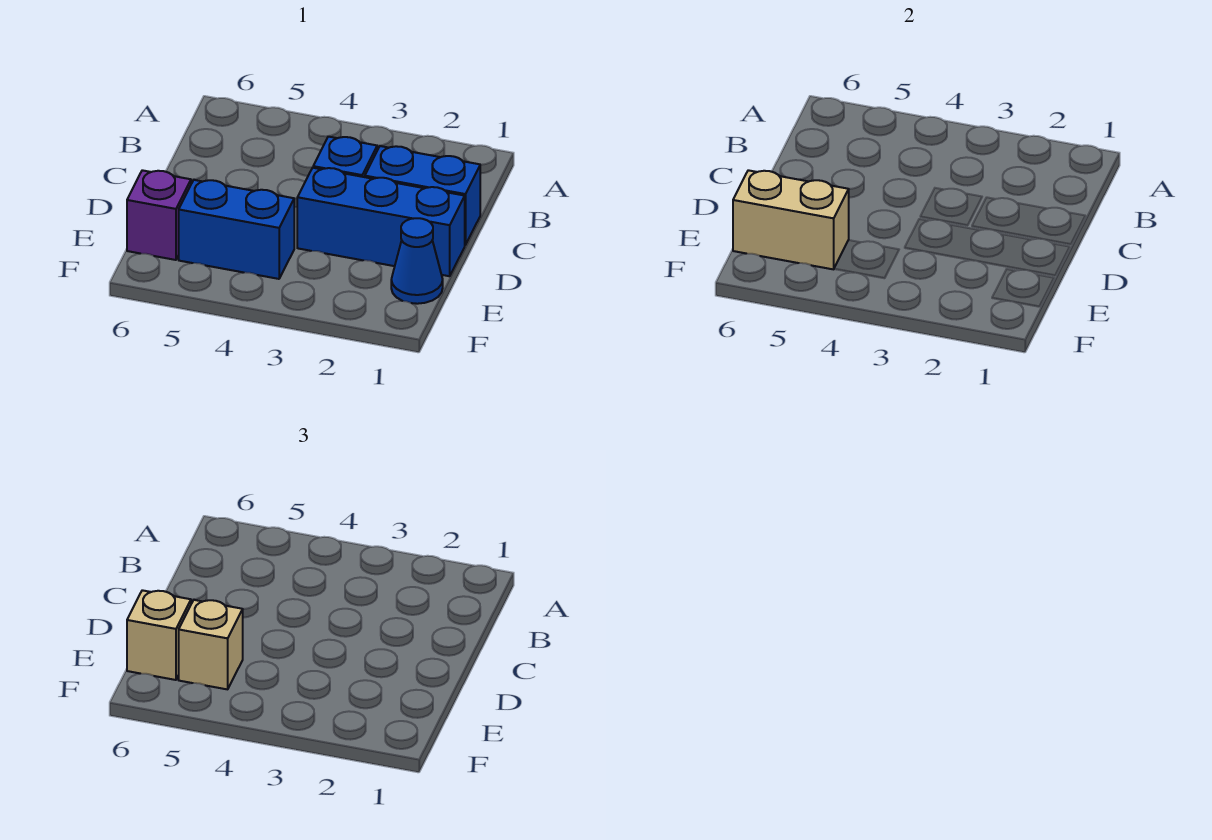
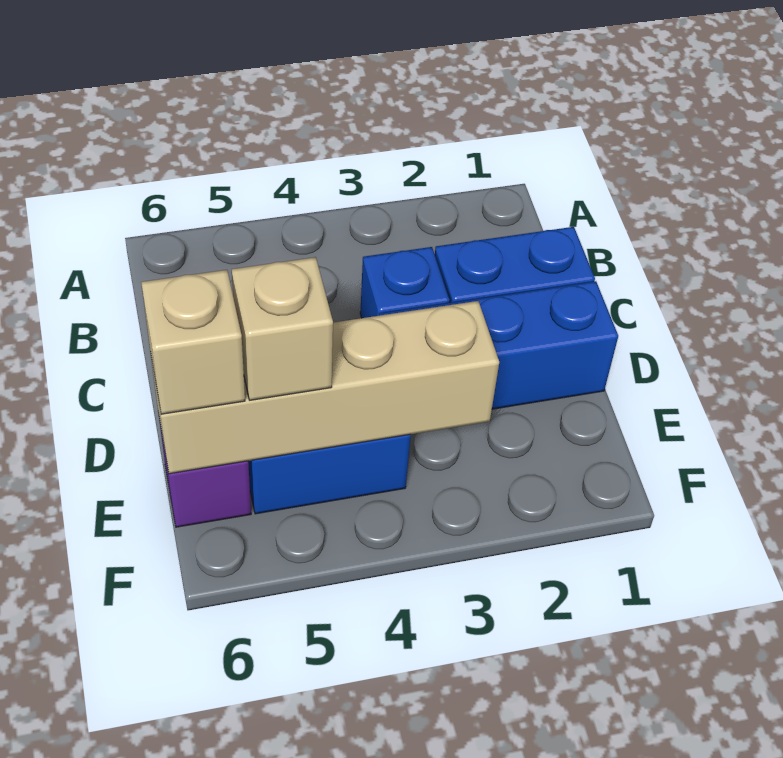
blue 1x1 cone [391,218,443,304] -> none
tan 1x2 brick [733,170,849,269] -> tan 1x4 brick [151,301,499,474]

